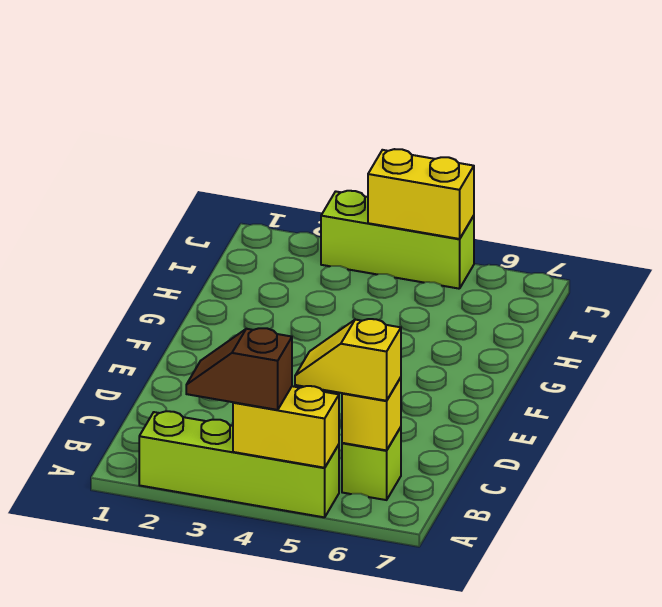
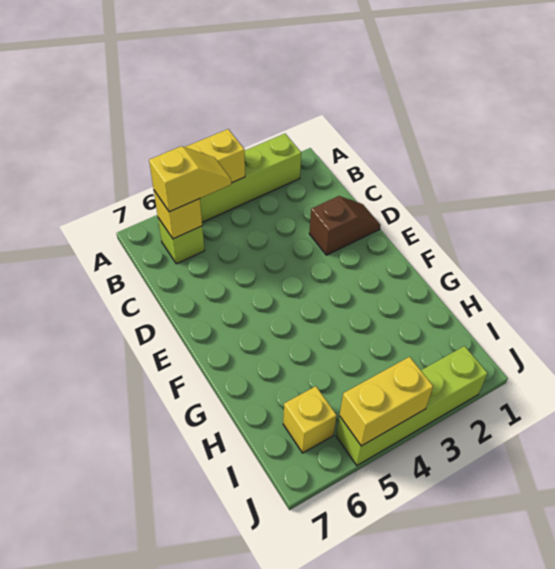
brown 1x2 slope [186,328,292,410] -> brown 1x2 slope moved to [309,196,381,255]
none -> yellow 1x1 brick [283,386,337,453]
lime 1x3 brick [321,191,474,289] -> lime 1x4 brick [336,346,488,465]

